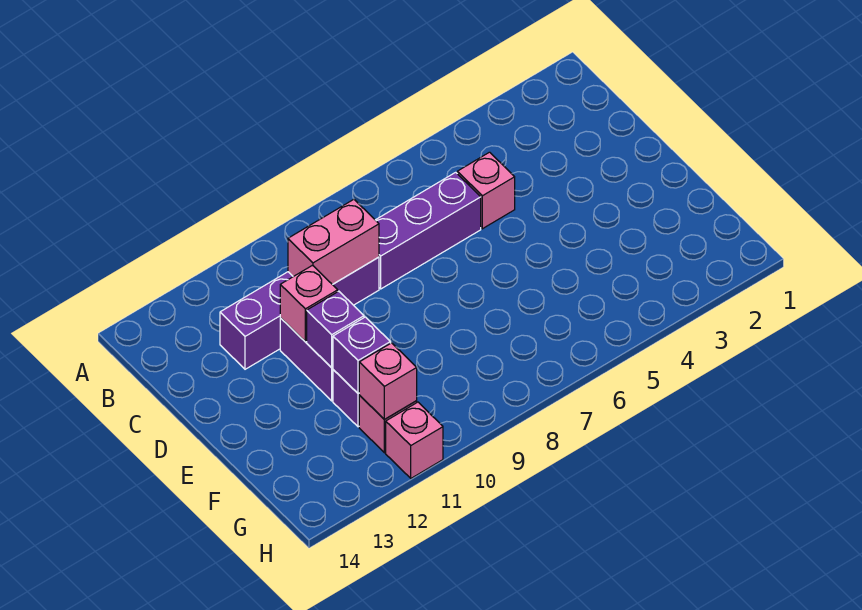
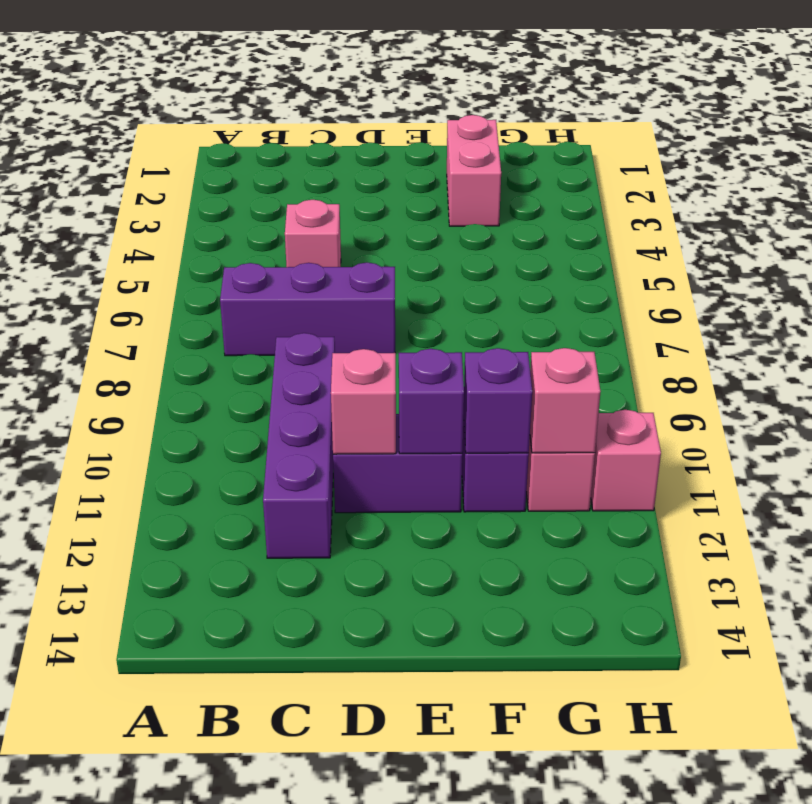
purple 1x3 brick [376,172,481,289] -> purple 1x3 brick turned to [220,263,395,356]
pink 1x2 brick [288,199,379,284] -> pink 1x2 brick moved to [447,115,501,226]

